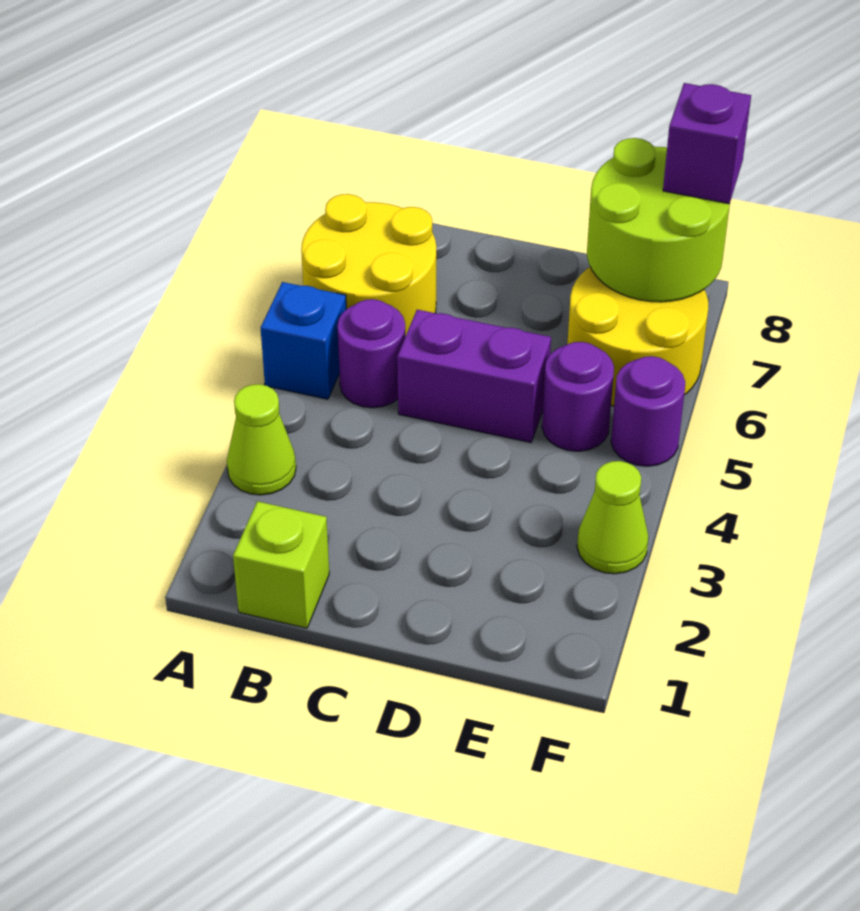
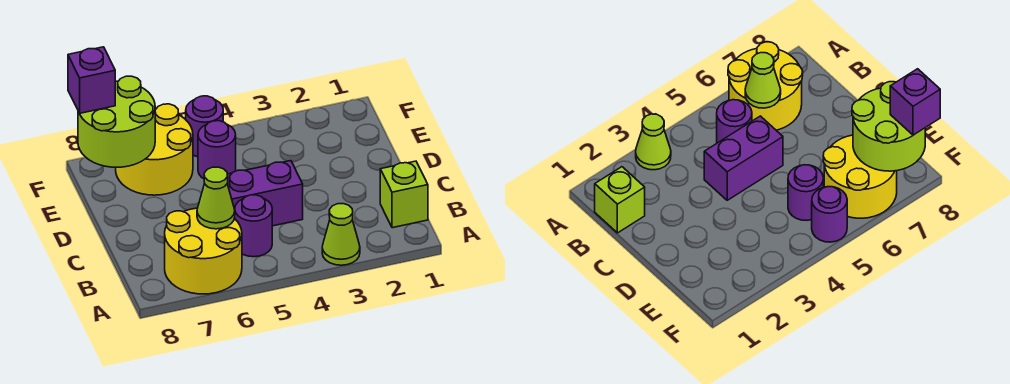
blue 1x1 brick [261,282,346,399] -> none
purple 1x2 brick [397,310,551,443] -> purple 1x2 brick turned to [227,161,303,226]
lime 1x1 cone [577,461,648,574] -> lime 1x1 cone moved to [197,167,235,229]

